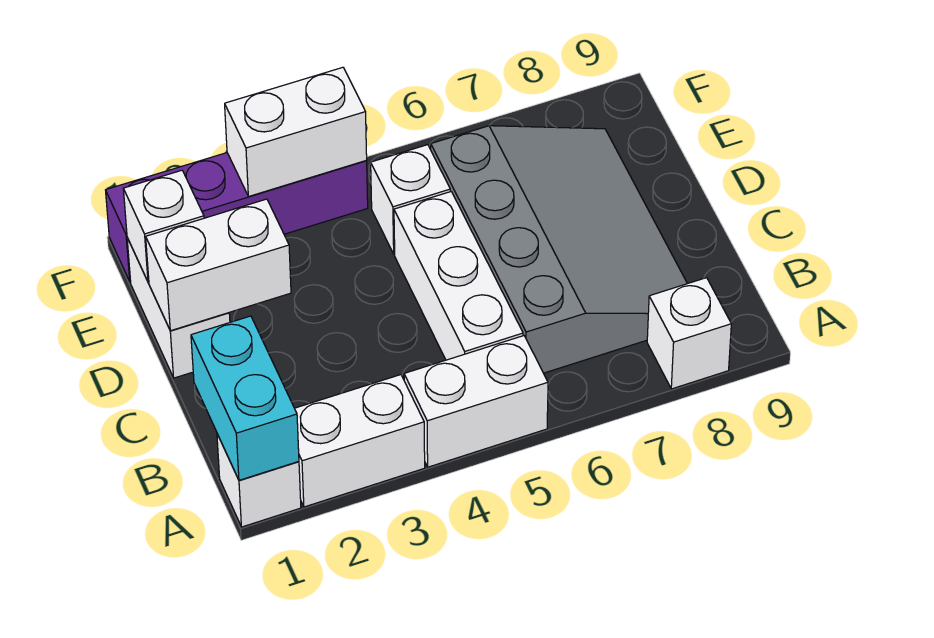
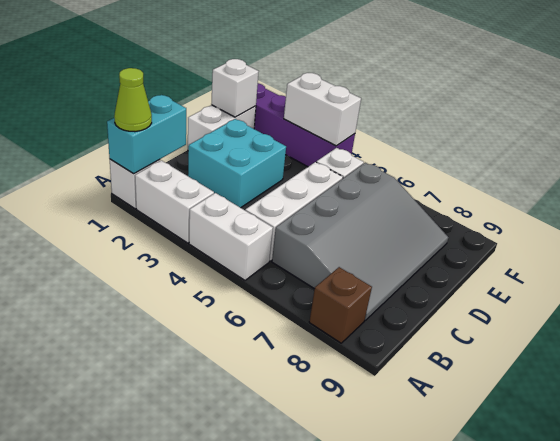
none -> lime 1x1 cone [114,68,152,132]
white 1x1 brick [647,278,731,389] -> brown 1x1 brick [309,267,372,343]
none -> cyan 2x2 brick [188,119,286,208]
white 1x2 brick [146,199,291,331] -> none

